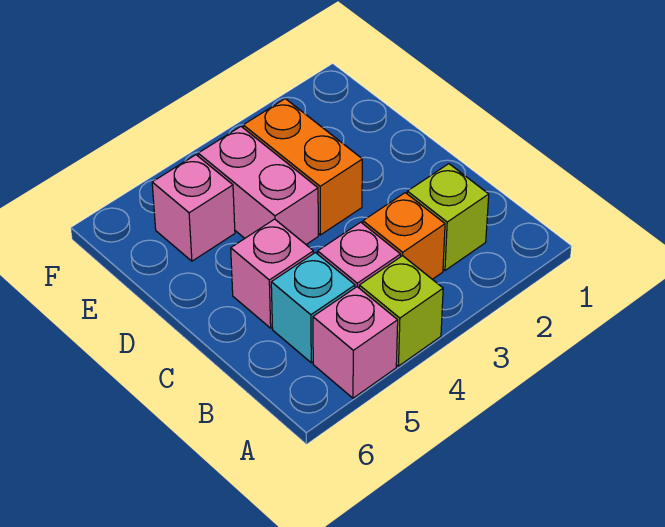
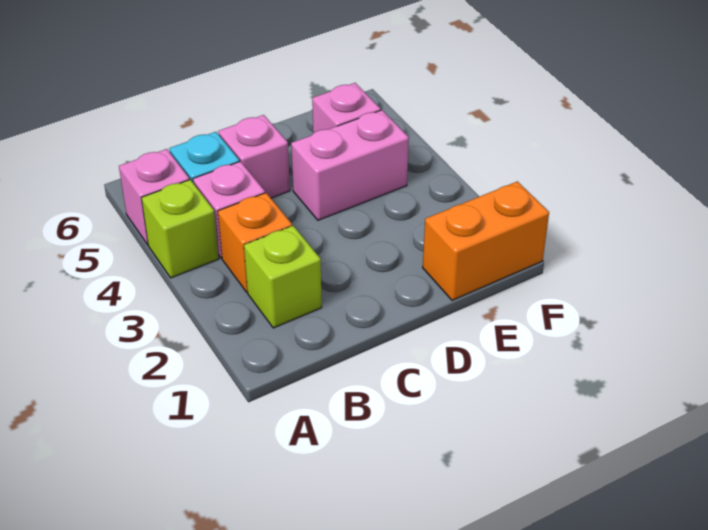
orange 1x2 brick [243,99,362,235] -> orange 1x2 brick moved to [423,181,549,300]

